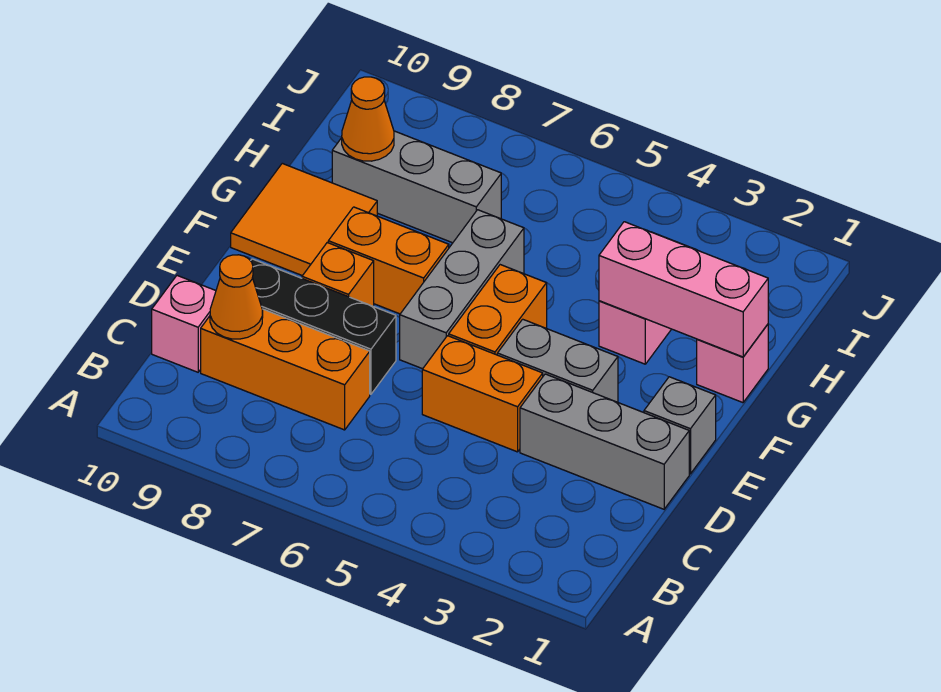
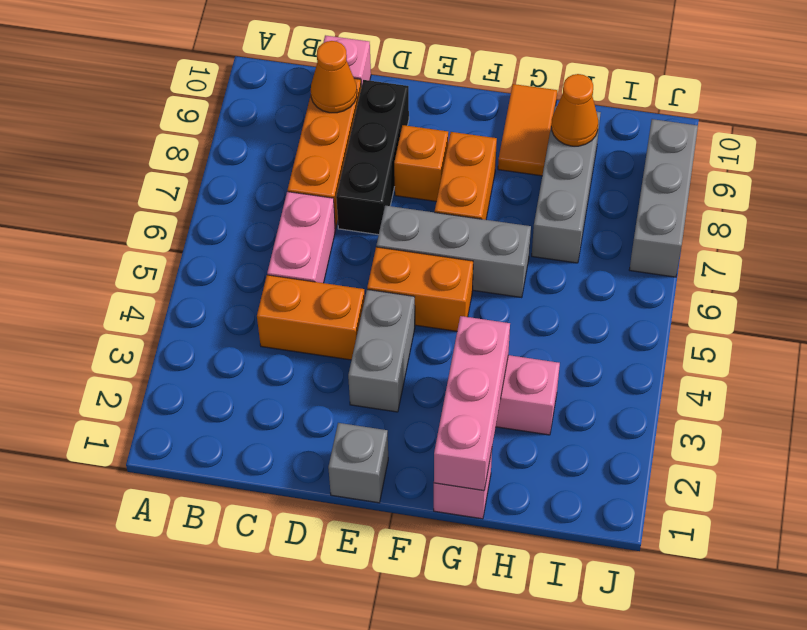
none -> pink 1x2 brick [267,192,336,283]
grey 1x3 brick [520,374,689,509] -> grey 1x3 brick moved to [629,119,698,277]
orange 1x2 brick [422,336,543,452] -> orange 1x2 brick turned to [257,275,365,360]
orange 2x2 tile [231,163,377,276] -> orange 1x2 tile [498,84,557,176]

